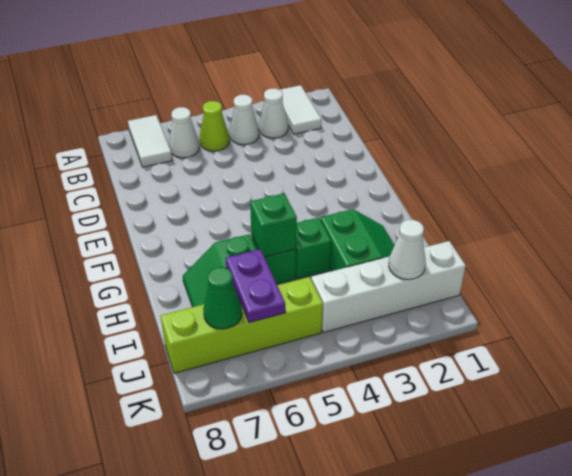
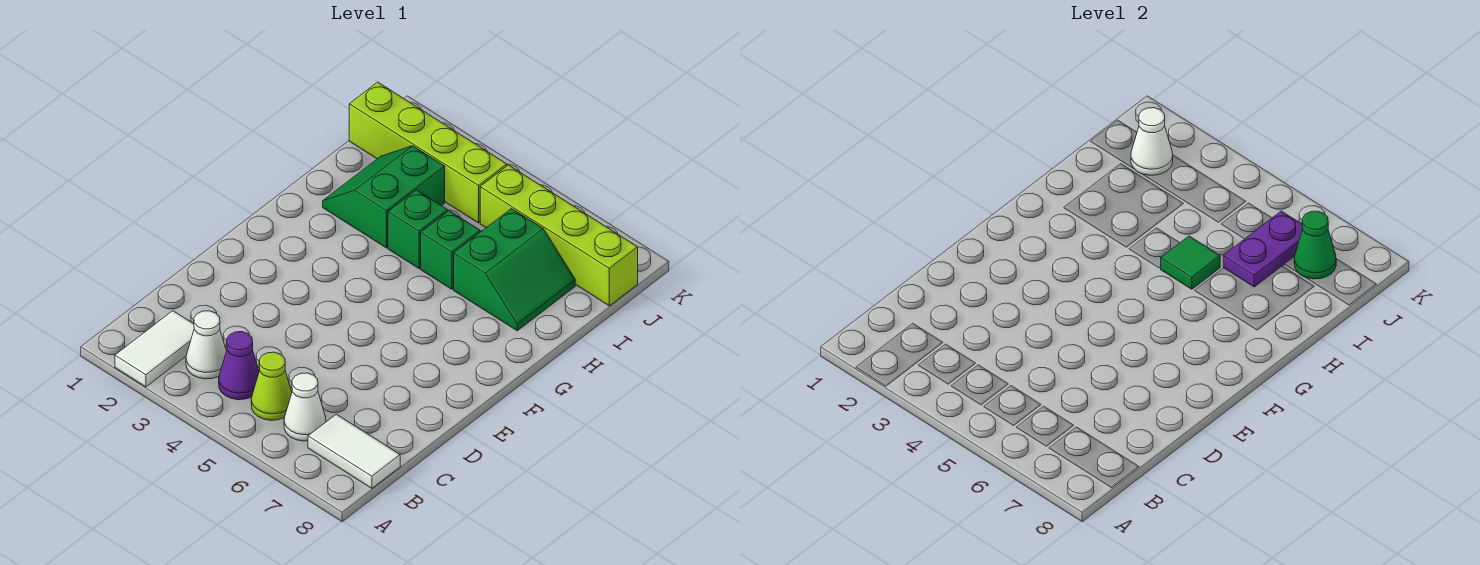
white 1x2 tile [128,115,172,167] -> white 1x2 tile turned to [308,414,400,488]
white 1x1 cone [229,95,259,145] -> purple 1x1 cone [219,332,259,400]
green 1x1 brick [250,193,297,257] -> green 1x1 tile [1161,236,1220,289]
white 1x4 brick [311,241,466,332] -> lime 1x4 brick [349,82,507,223]

